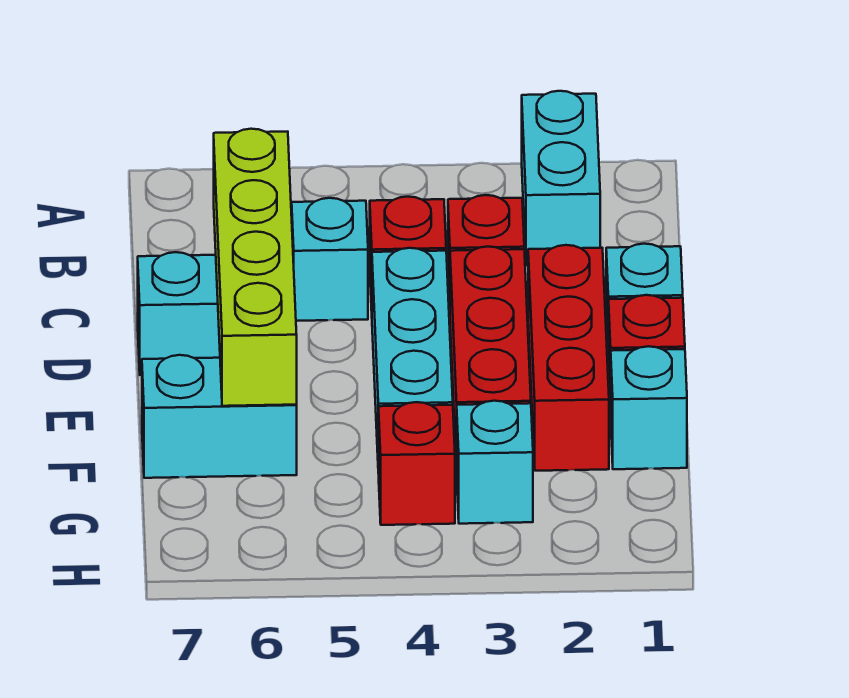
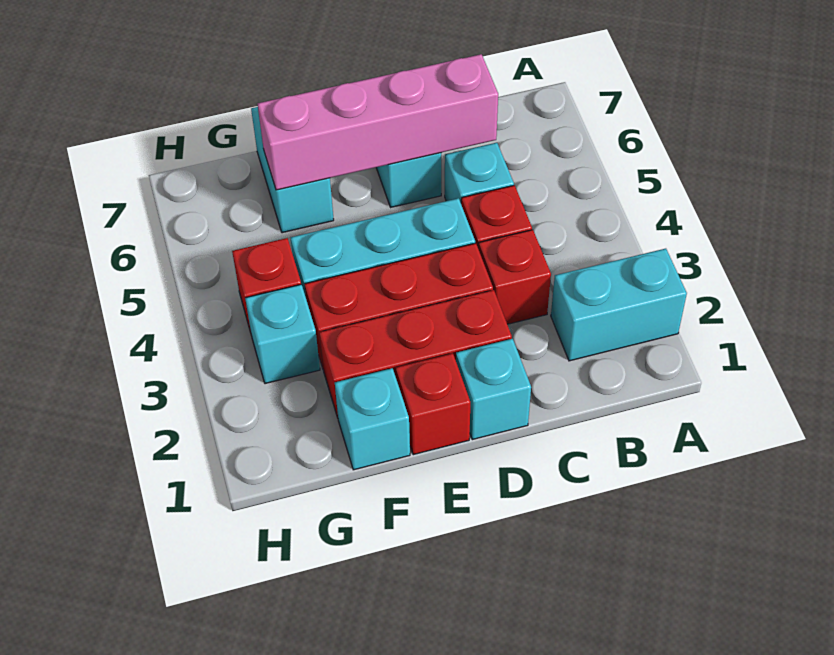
lime 1x4 brick [214,129,297,406] -> pink 1x4 brick [258,54,498,190]

